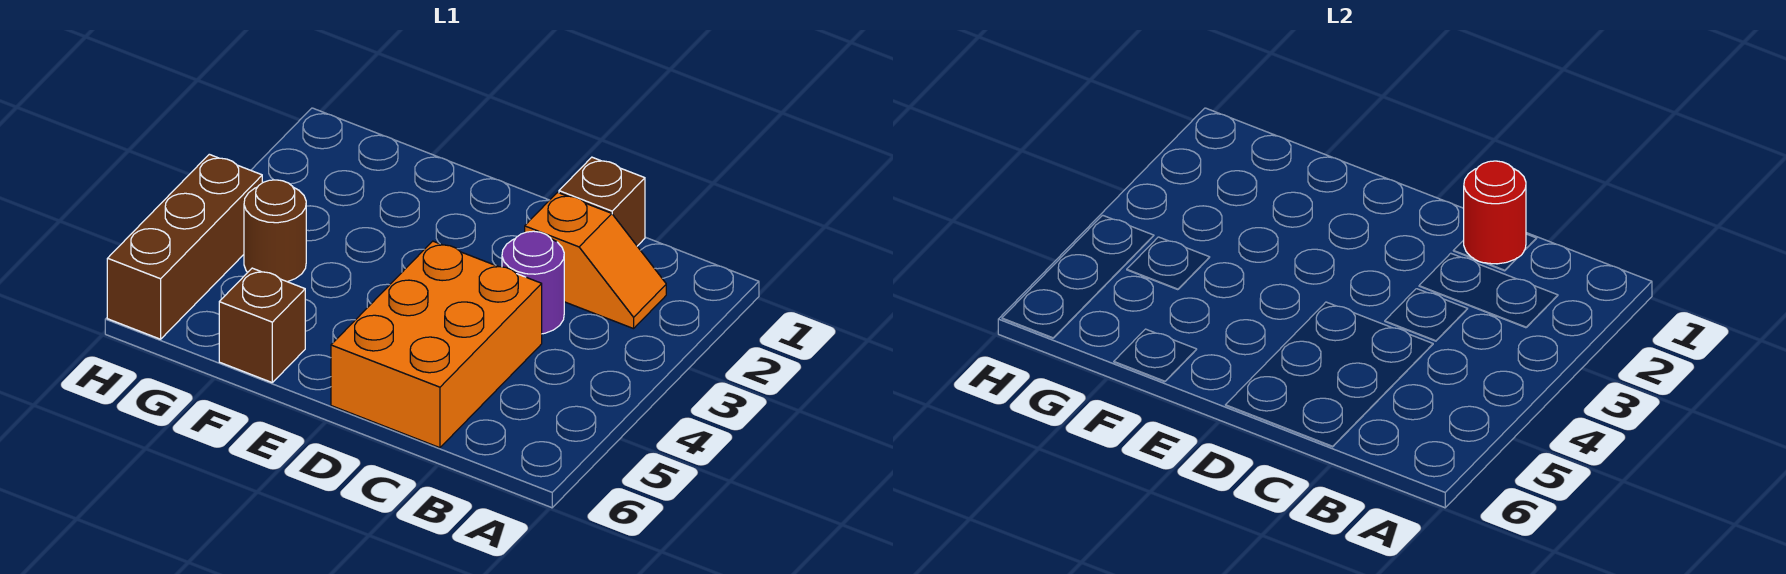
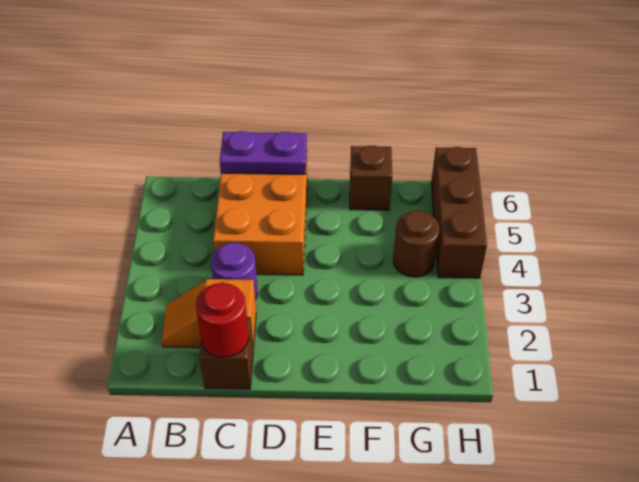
none -> purple 1x2 plate [220,131,307,174]

